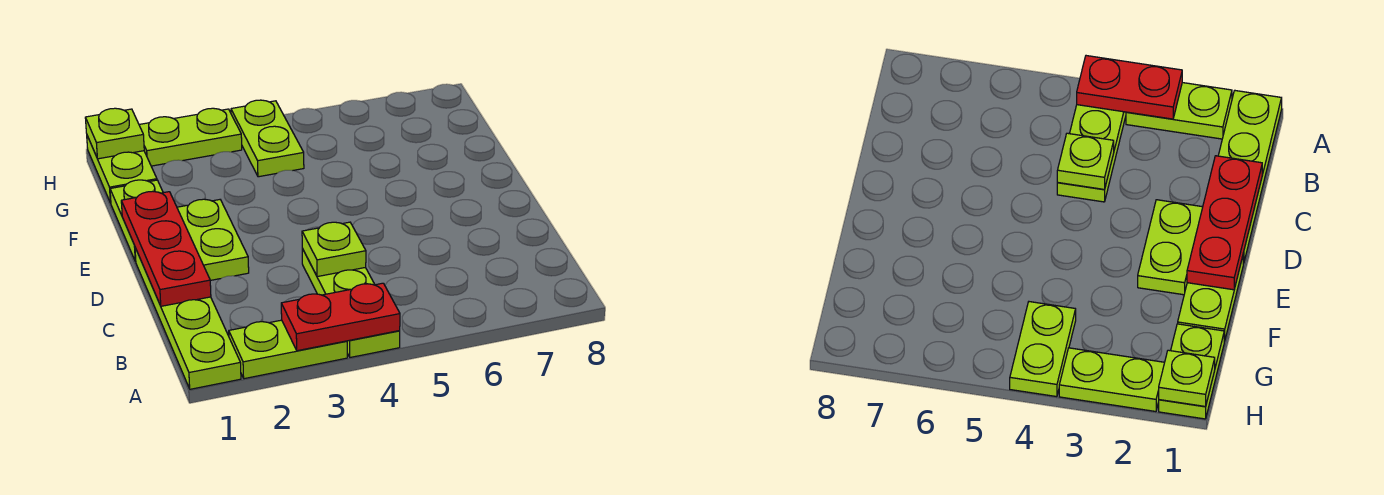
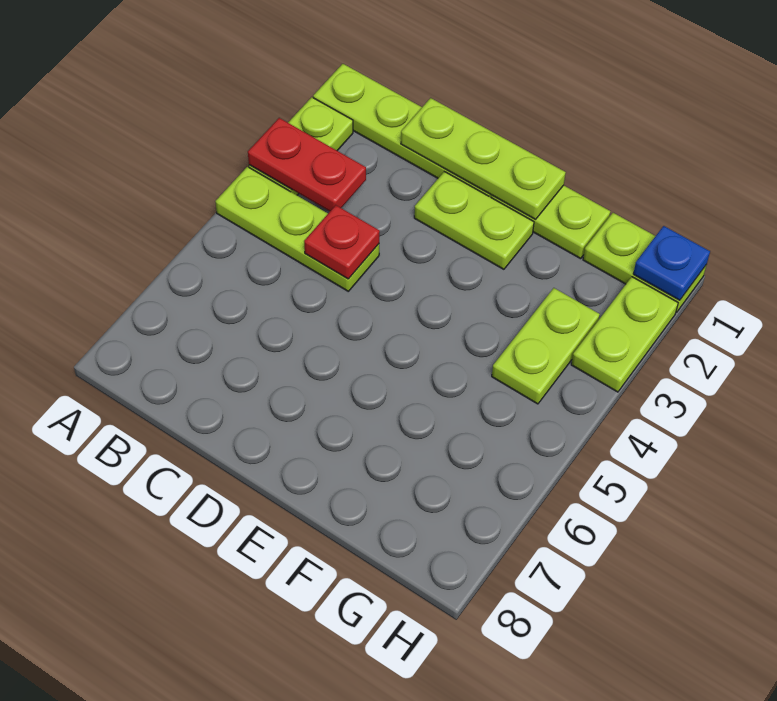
red 1x2 plate [281,283,400,351] -> red 1x2 plate turned to [248,118,366,211]
red 1x3 plate [121,191,211,306] -> lime 1x3 plate [401,98,566,219]
lime 1x1 plate [302,222,366,277] -> red 1x1 plate [304,205,380,279]
lime 1x2 plate [231,100,304,177] -> lime 1x2 plate turned to [492,288,600,404]
lime 1x1 plate [85,108,144,159] -> blue 1x1 plate [633,226,710,300]

